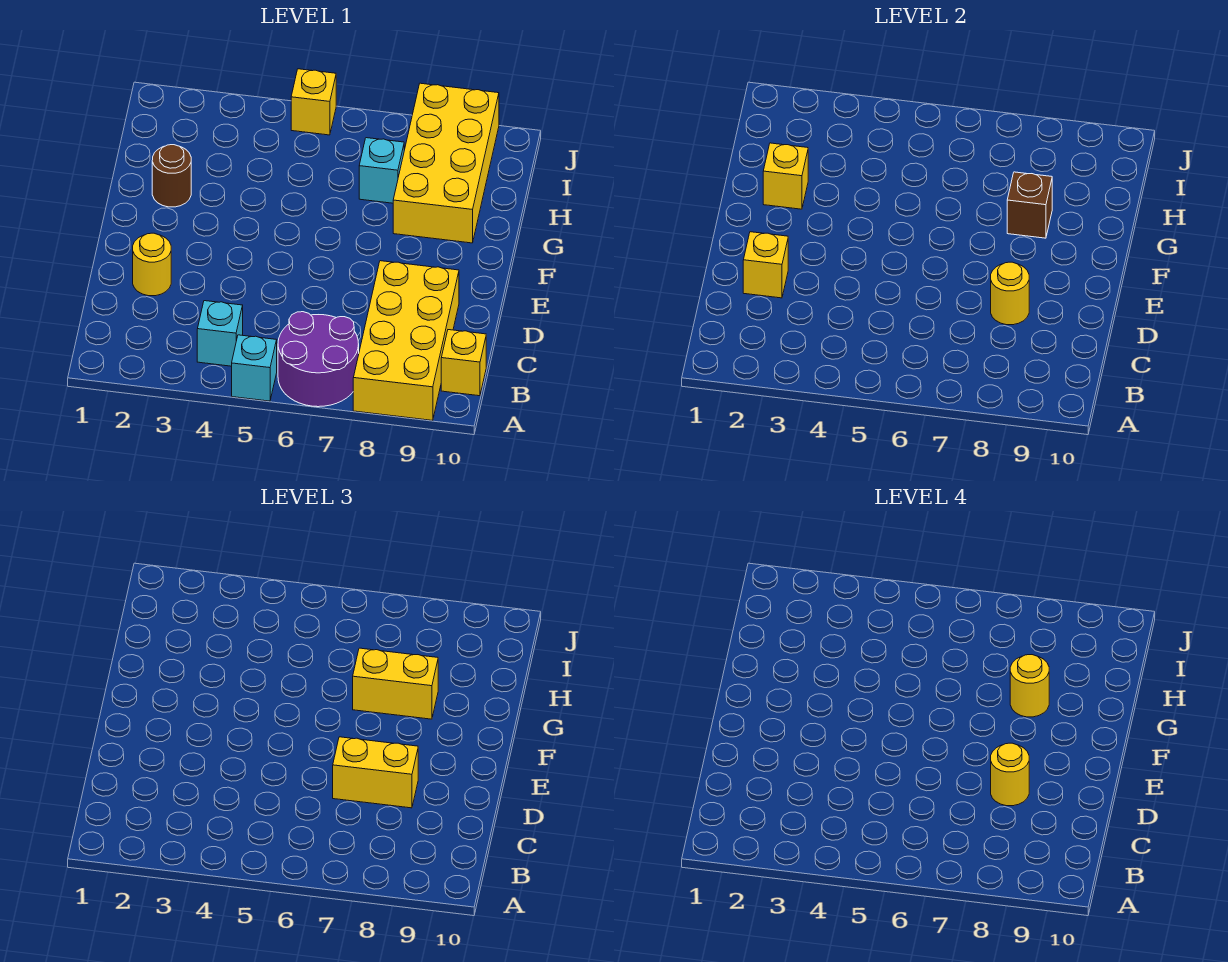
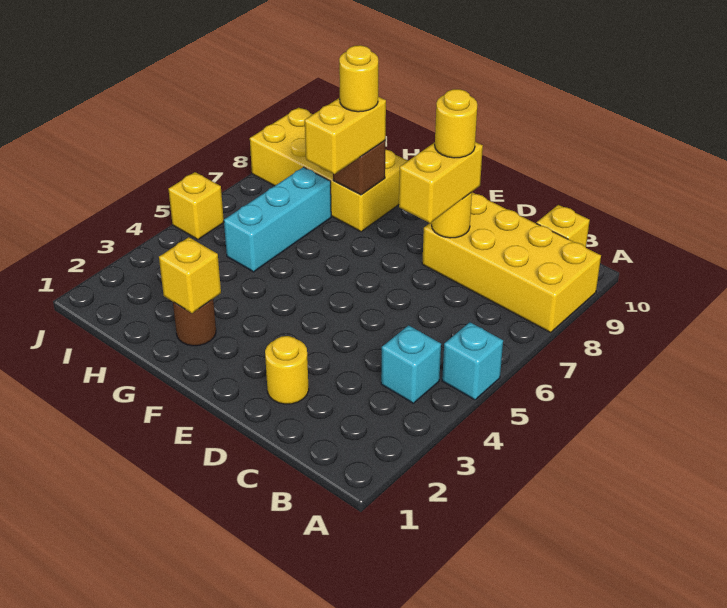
purple 2x2 round brick [278,312,359,407] -> none
yellow 1x1 brick [743,232,788,298] -> none
cyan 1x1 brick [359,138,404,203] -> cyan 1x3 brick [224,167,331,272]

